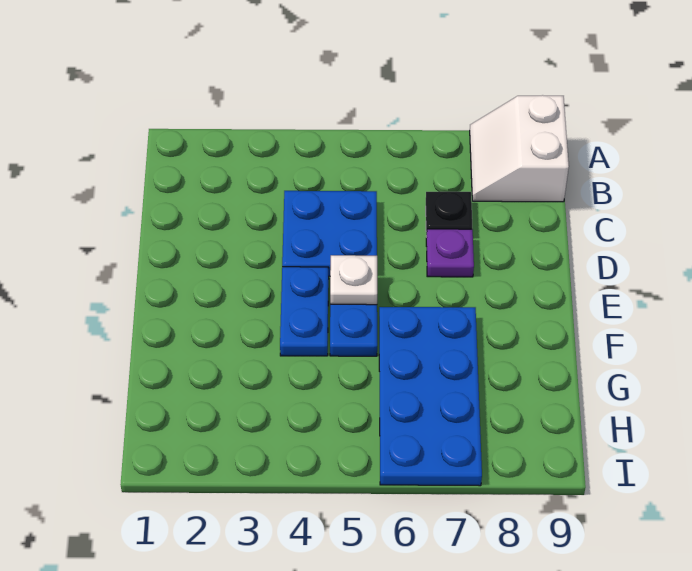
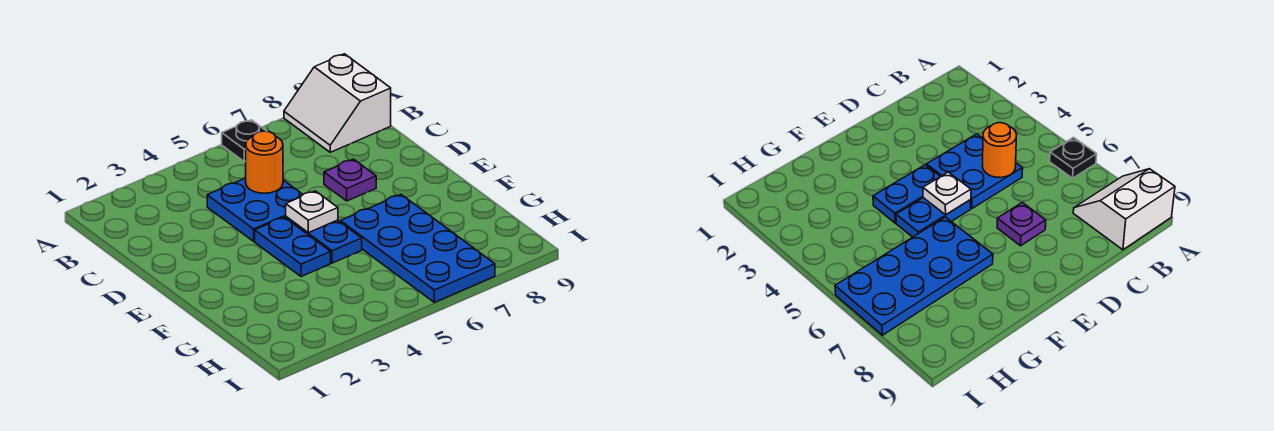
none -> orange 1x1 round brick [246,131,283,193]
black 1x1 plate [426,192,472,237] -> black 1x1 plate moved to [222,120,266,162]

